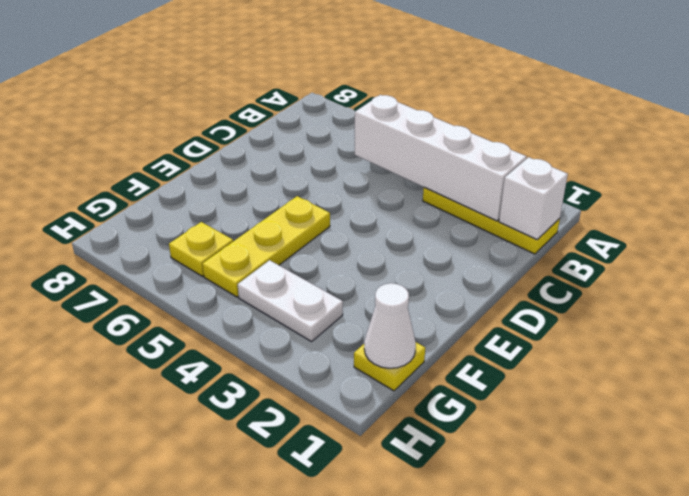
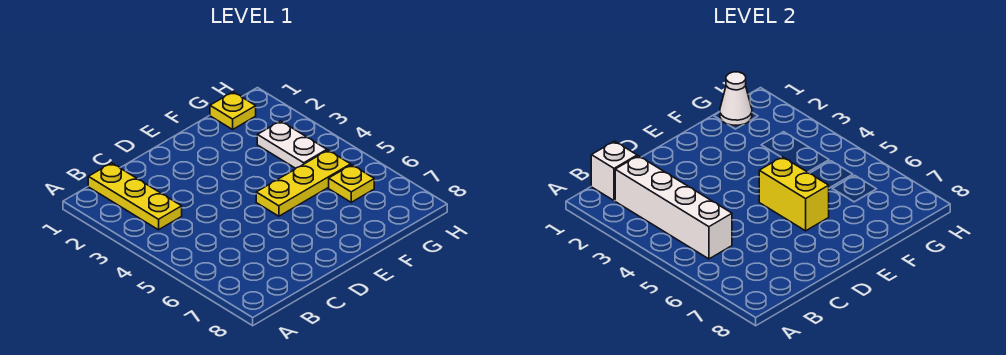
none -> yellow 1x2 brick [759,157,829,231]

